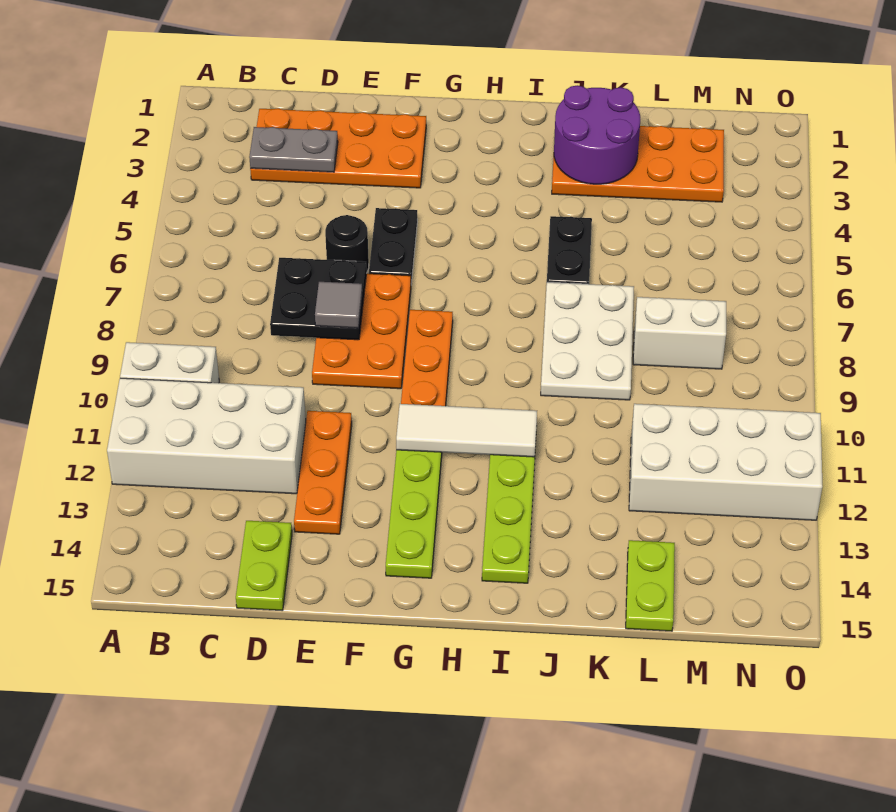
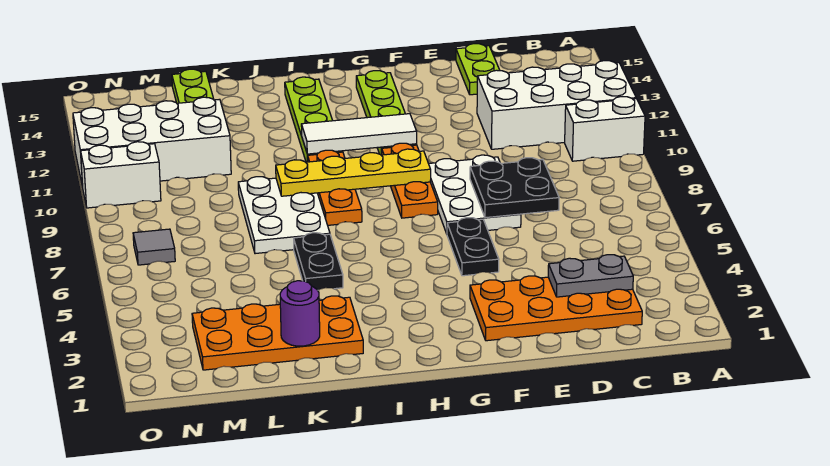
black 1x1 round brick [325,215,369,273] -> none
orange 2x3 plate [312,274,411,389] -> white 2x3 plate [429,155,521,234]
grey 1x1 tile [315,282,362,328] -> grey 1x1 tile moved to [133,229,175,265]
orange 1x3 plate [294,411,352,534] -> orange 1x3 plate moved to [308,150,362,225]
none -> yellow 1x4 plate [276,149,431,196]
purple 2x2 round brick [554,85,640,184] -> purple 1x1 round brick [280,281,320,346]
white 1x2 brick [633,297,726,369] -> white 1x2 brick moved to [81,142,161,208]

